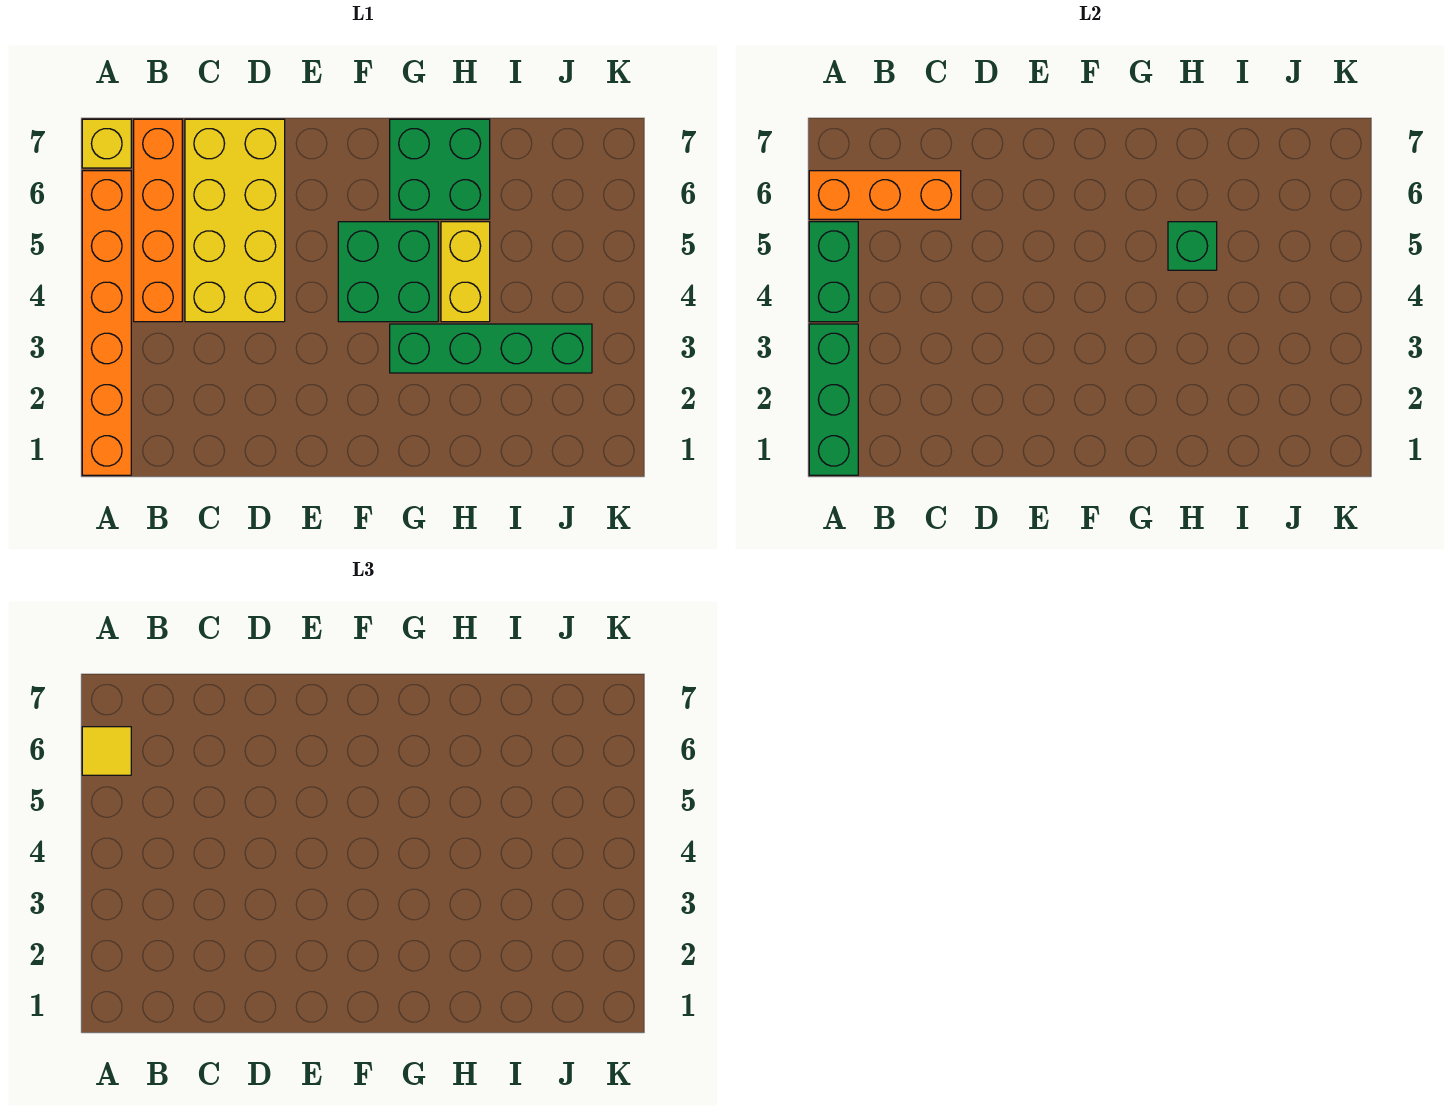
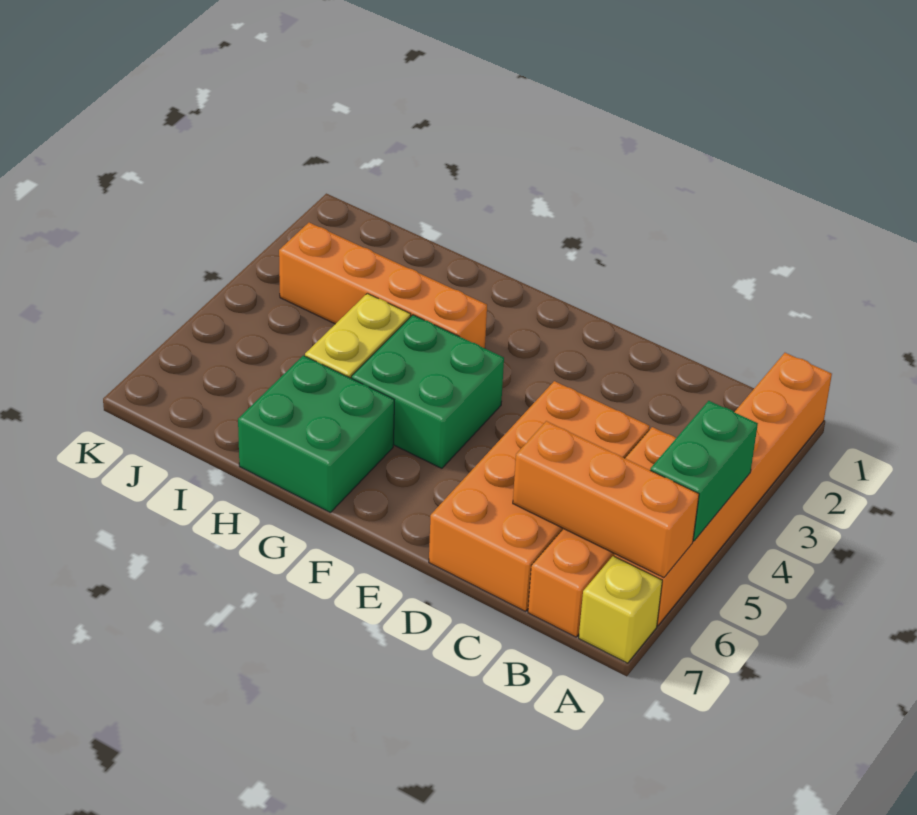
green 1x3 brick [809,324,858,475] -> none
yellow 1x1 tile [82,727,131,775] -> none
yellow 2x4 brick [185,119,285,322] -> orange 2x4 brick [429,381,650,611]
green 1x4 brick [390,324,592,373] -> orange 1x4 brick [279,223,487,348]
green 1x1 brick [1168,222,1217,270] -> none

